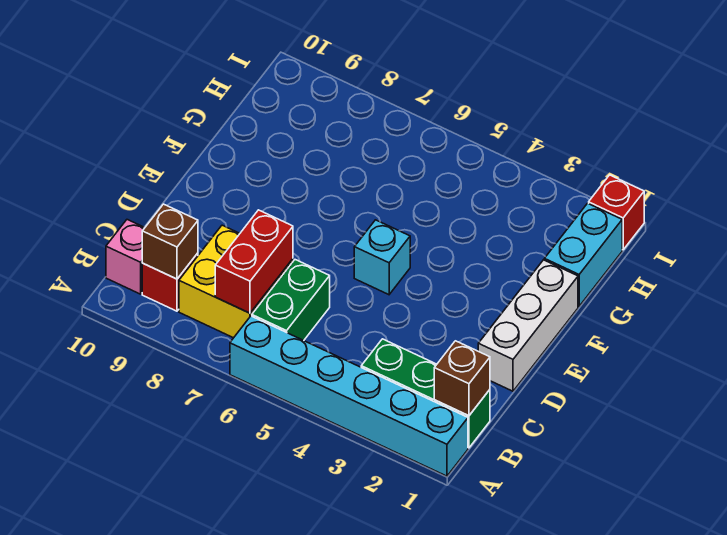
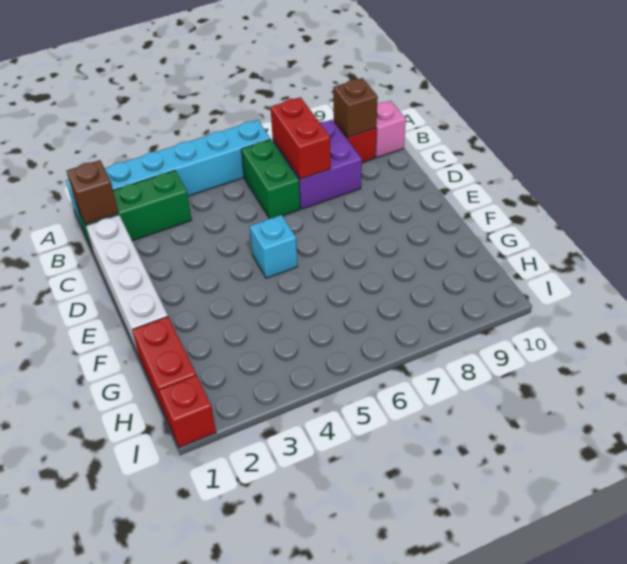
yellow 2x2 brick [179,225,293,338] -> purple 2x2 brick [273,120,362,209]
white 1x3 brick [478,260,578,391] -> white 1x4 brick [86,215,168,355]
cyan 1x2 brick [544,203,622,306] -> red 1x2 brick [132,317,196,414]

